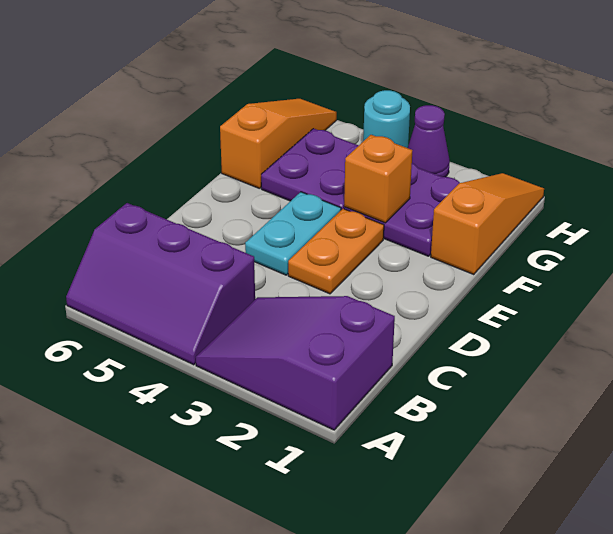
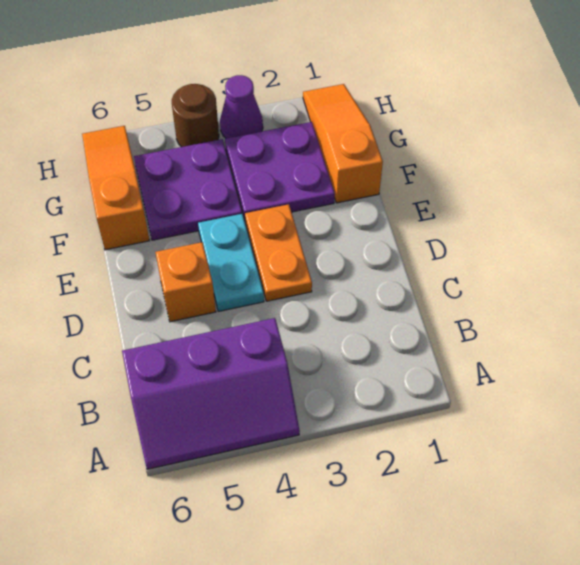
purple 2x3 slope [196,296,395,430] -> none
orange 1x1 brick [344,135,412,223] -> orange 1x1 brick moved to [155,242,216,322]
cyan 1x1 round brick [363,90,410,148] -> brown 1x1 round brick [172,84,219,147]

